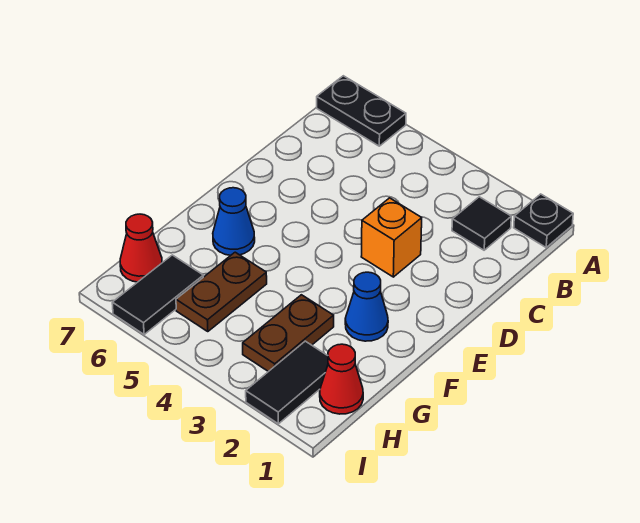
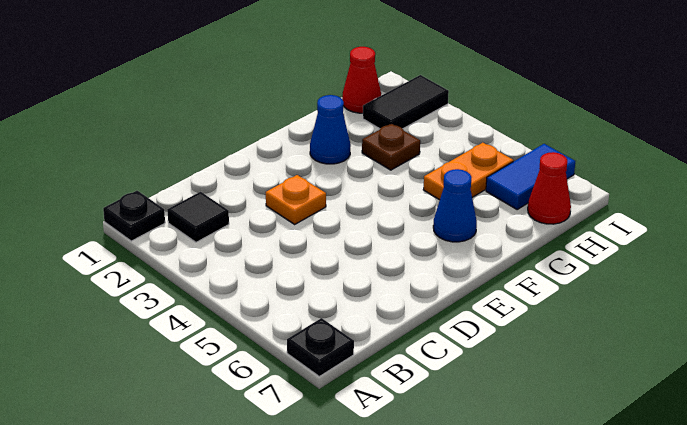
black 1x2 plate [317,76,406,146] -> black 1x1 plate [287,318,354,376]
orange 1x1 brick [361,198,422,277] -> orange 1x1 plate [266,175,326,224]
brown 1x2 plate [243,295,334,372] -> brown 1x1 plate [362,124,420,170]
brown 1x2 plate [176,252,267,332] -> orange 1x2 plate [423,143,513,200]
black 1x2 tile [112,255,203,335] -> blue 1x2 tile [486,144,575,209]

